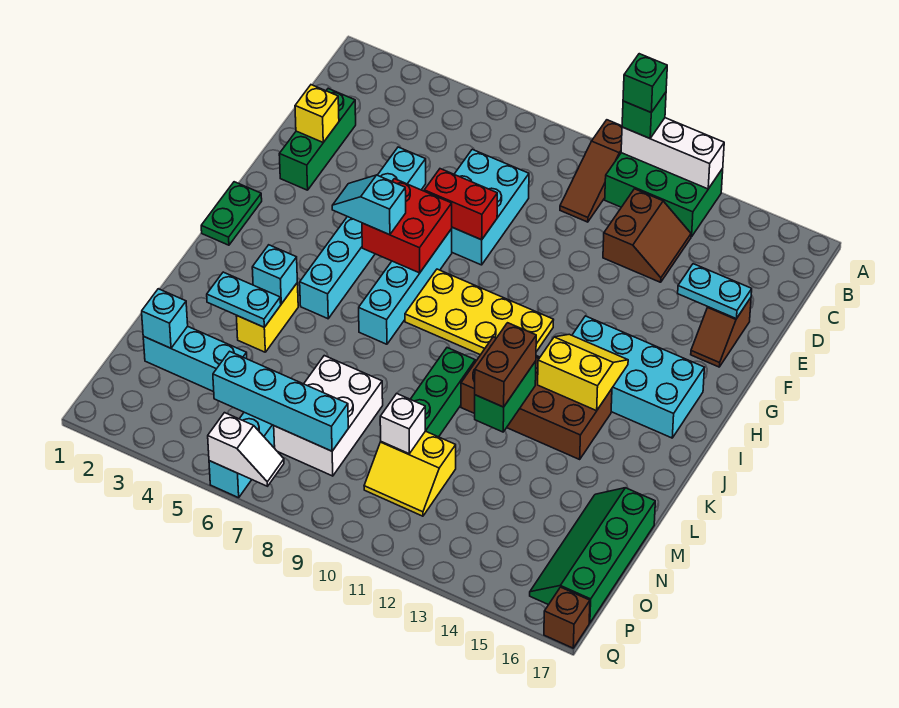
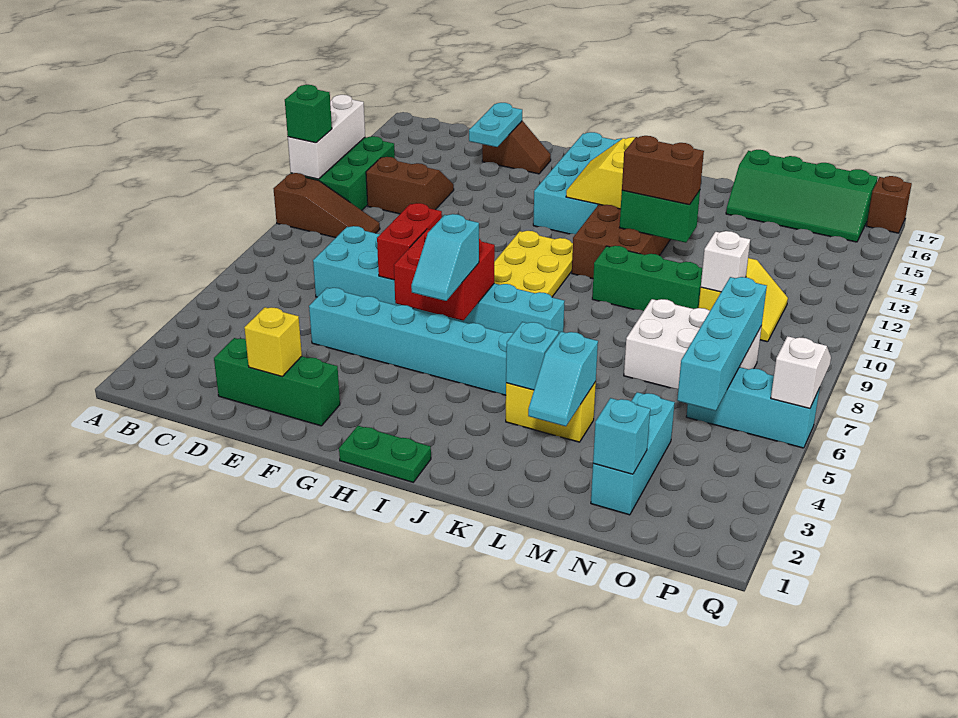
green 1x1 brick [623,54,667,112] -> none
cyan 1x2 plate [207,272,281,327] -> cyan 1x2 slope [528,332,598,426]

